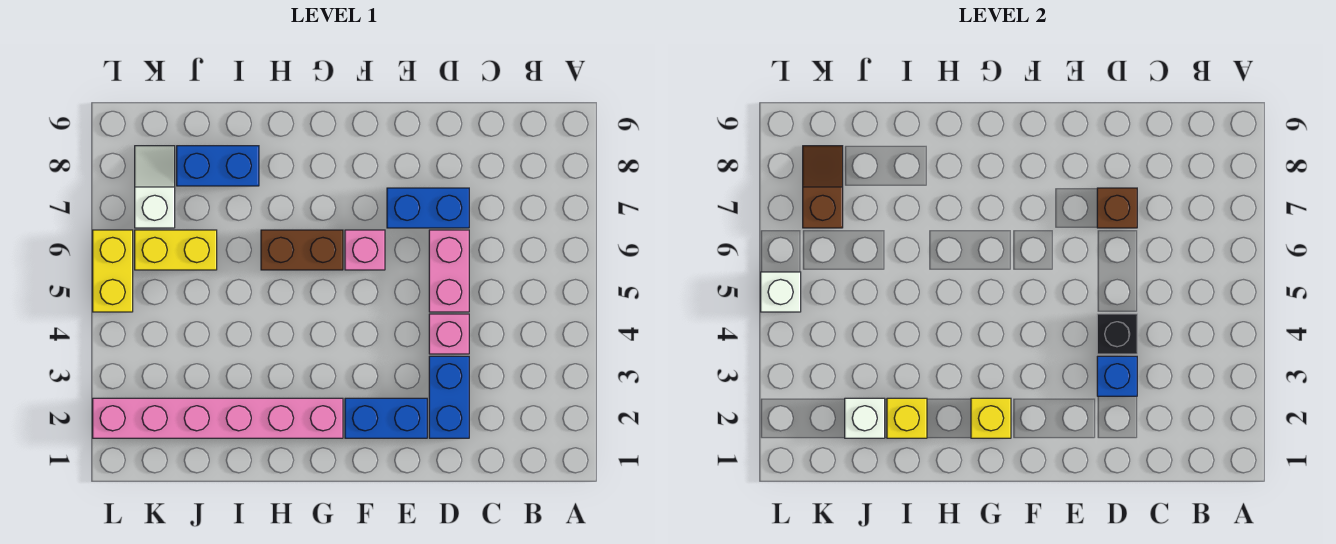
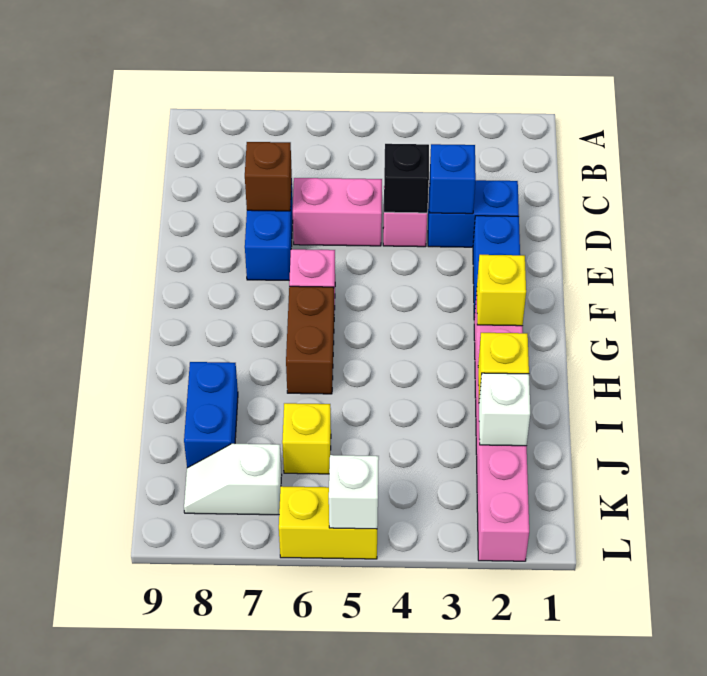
yellow 1x2 brick [135,230,217,270] -> yellow 1x1 brick [282,403,331,474]
brown 1x2 slope [803,146,843,228] -> none

